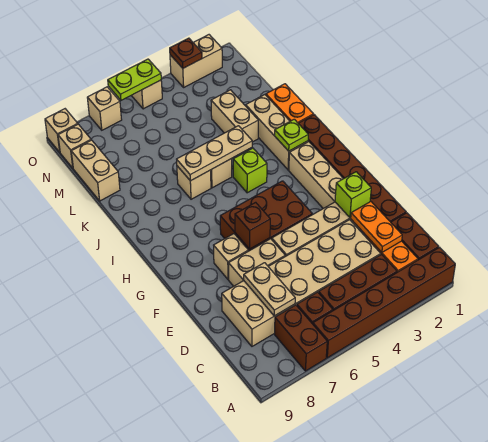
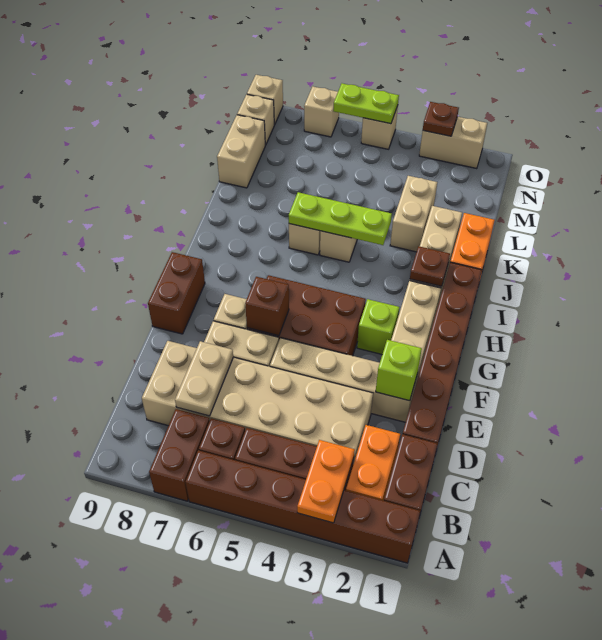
orange 1x2 plate [351,202,402,252] -> orange 1x2 plate moved to [297,440,355,523]
none -> brown 1x2 brick [148,252,205,334]
lime 1x1 plate [275,119,308,151] -> brown 1x1 plate [410,246,450,286]
lime 1x1 brick [233,148,267,193] -> lime 1x1 brick moved to [357,299,399,354]
tan 1x3 plate [177,126,252,181] -> lime 1x3 plate [289,192,392,245]

